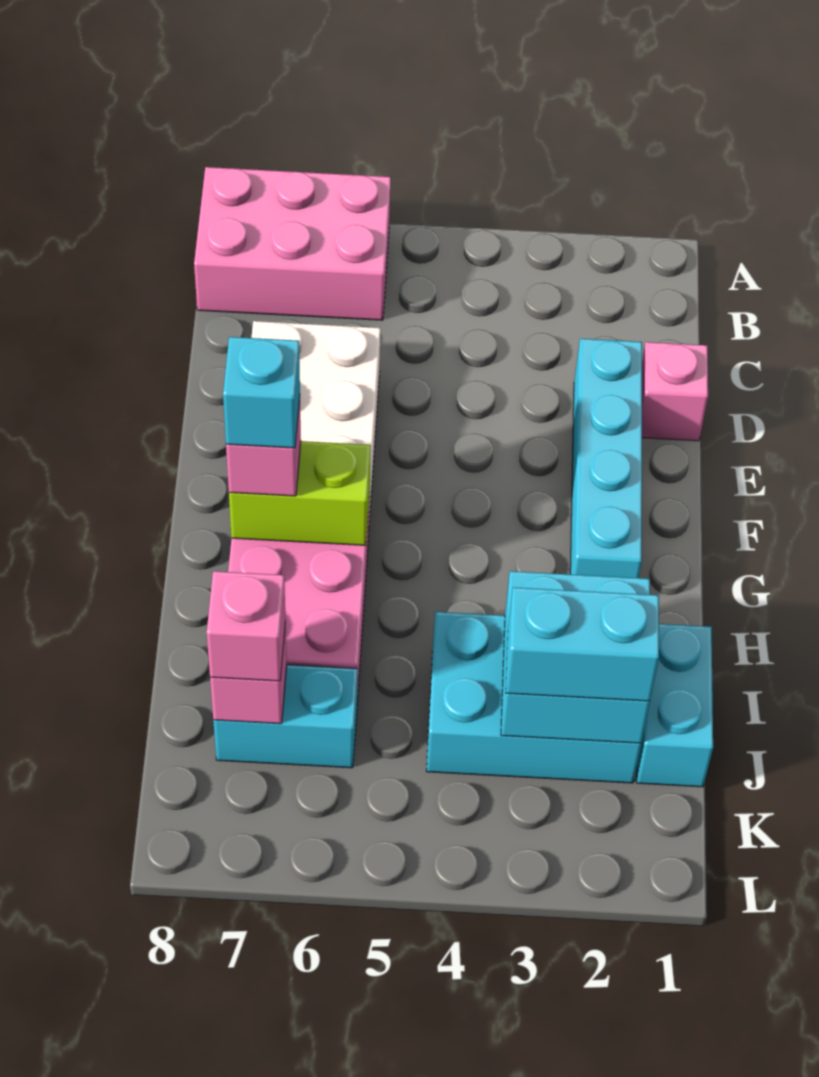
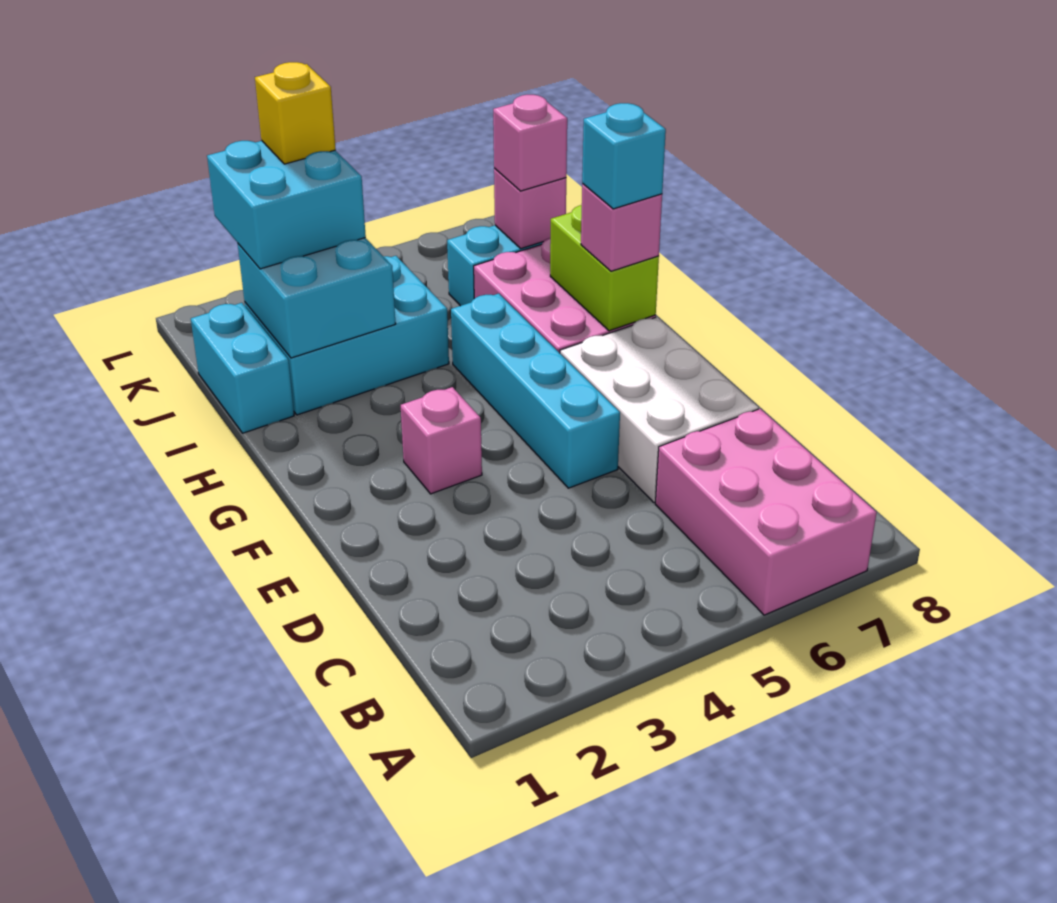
pink 2x3 brick [194,167,391,320] -> pink 2x3 brick turned to [655,409,877,615]
pink 1x1 brick [642,342,708,441] -> pink 1x1 brick moved to [401,387,482,494]
cyan 1x4 brick [570,339,642,578] -> cyan 1x4 brick moved to [451,294,620,488]
lime 1x2 brick [229,441,371,545] -> lime 1x2 brick turned to [550,205,659,331]
cyan 1x2 brick [506,587,659,701] -> cyan 2x2 brick [207,141,366,269]
none -> yellow 1x1 brick [255,62,336,164]

